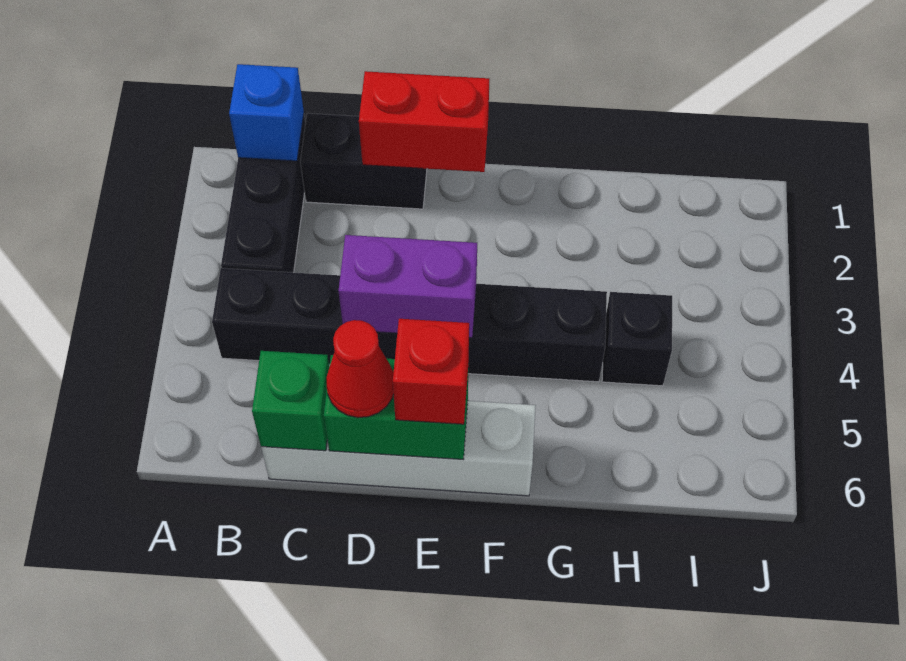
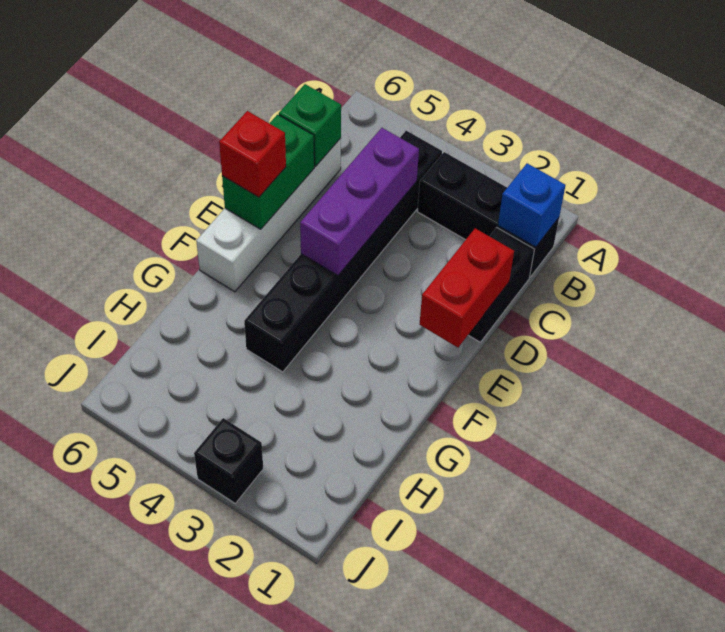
purple 1x2 brick [339,235,477,338] -> purple 1x3 brick [300,128,419,276]
red 1x1 cone [326,320,394,418] -> none
black 1x1 brick [602,292,672,386] -> black 1x1 brick moved to [194,418,263,503]

